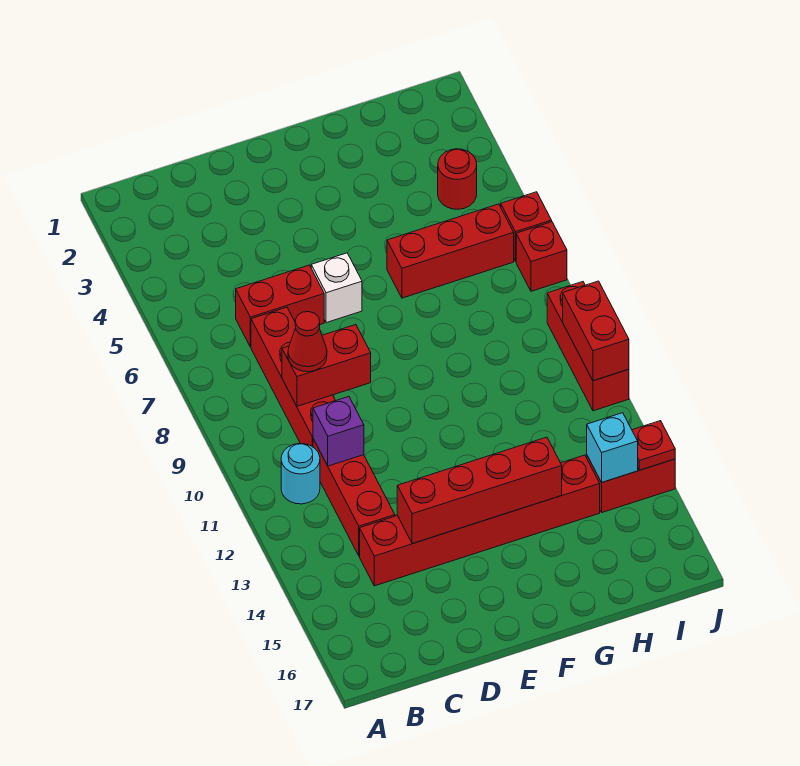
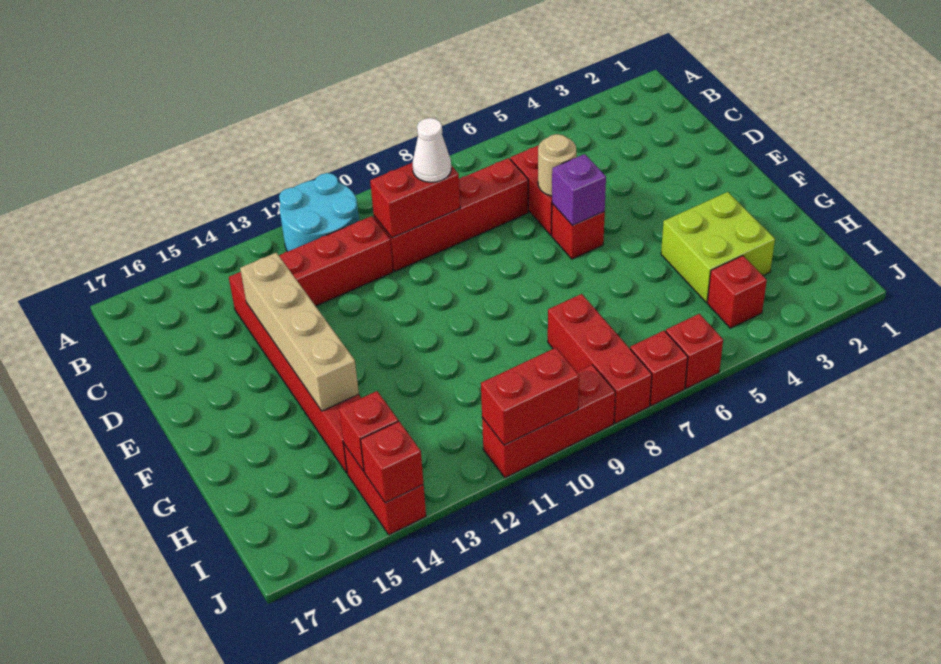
cyan 1x1 round brick [281,443,320,504] -> cyan 2x2 round brick [279,173,359,252]
red 1x2 brick [282,325,371,406] -> red 1x2 brick turned to [370,163,460,238]
red 1x1 cone [288,312,327,372] -> white 1x1 cone [413,118,451,182]
purple 1x1 brick [313,397,364,466] -> purple 1x1 brick moved to [552,154,606,226]
none -> tan 1x1 round brick [538,134,576,196]
red 1x4 brick [397,437,562,544] -> tan 1x4 brick [240,252,359,411]
white 1x1 brick [311,253,362,323] -> red 1x1 brick [552,203,605,259]
none -> lime 2x2 brick [661,192,775,302]
red 1x3 brick [387,204,514,298] -> red 1x3 brick moved to [548,294,652,423]
red 1x1 round brick [438,149,477,209] -> red 1x1 brick [707,256,767,328]
cyan 1x1 brick [587,413,638,482] -> red 1x1 brick [339,391,398,471]
red 1x1 plate [632,421,675,470] -> red 1x1 brick [360,421,424,503]

